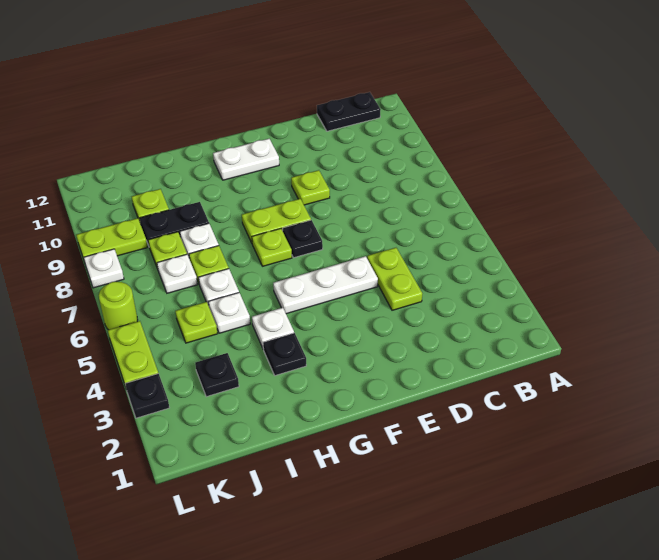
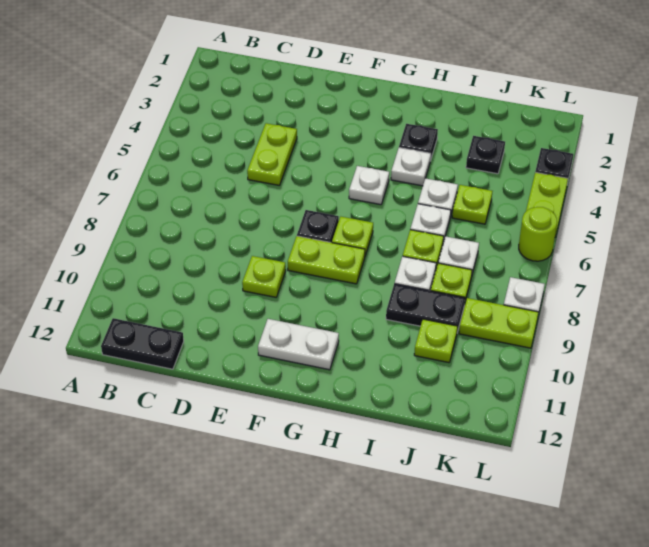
white 1x3 plate [273,256,378,314] -> white 1x1 plate [349,166,389,205]

